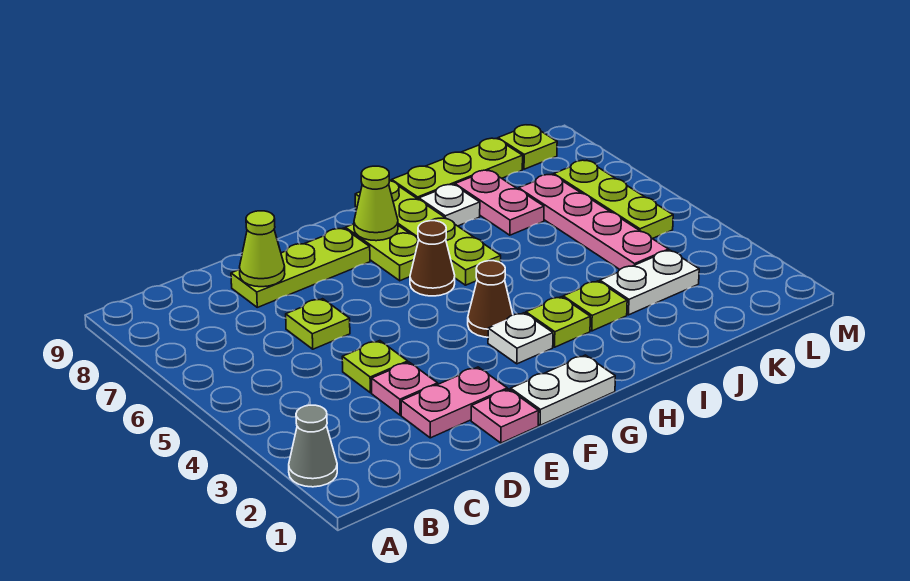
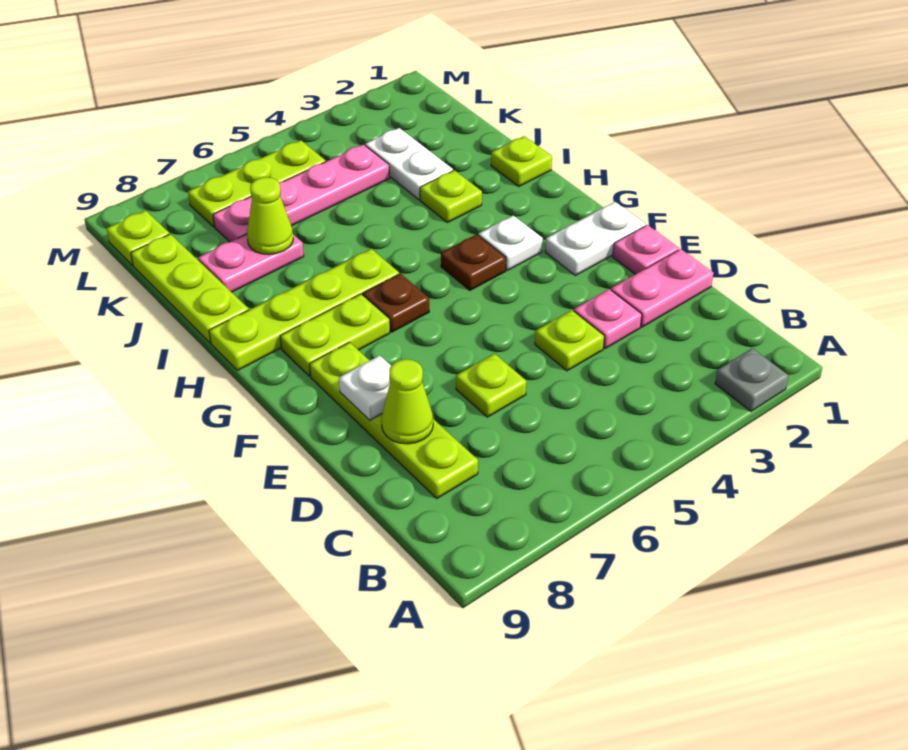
grey 1x1 cone [289,405,337,487] -> grey 1x1 plate [715,348,789,411]
pink 1x2 plate [401,367,507,438] -> pink 1x2 plate turned to [611,249,713,327]
lime 1x3 plate [231,228,370,307] -> lime 1x4 plate [310,342,478,498]
white 1x2 plate [511,355,615,425] -> white 1x2 plate turned to [545,202,646,276]
brown 1x1 cone [468,261,513,337] -> brown 1x1 plate [441,234,506,290]
brown 1x1 cone [410,221,455,296] -> brown 1x1 plate [363,273,429,332]
lime 1x1 cone [354,166,398,241] -> lime 1x1 cone moved to [247,177,293,255]
lime 1x1 plate [526,297,590,347] -> lime 1x1 plate moved to [491,136,552,186]
white 1x1 plate [419,184,480,226] -> white 1x1 plate moved to [339,355,391,420]

